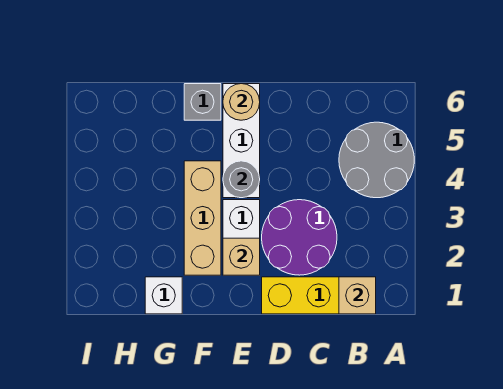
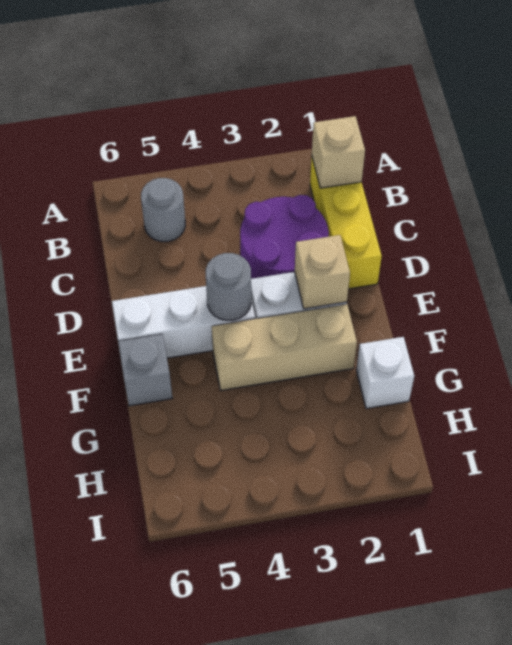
grey 2x2 round brick [339,122,414,198] -> grey 1x1 round brick [141,178,185,242]
tan 1x1 round brick [223,84,260,120] -> none

